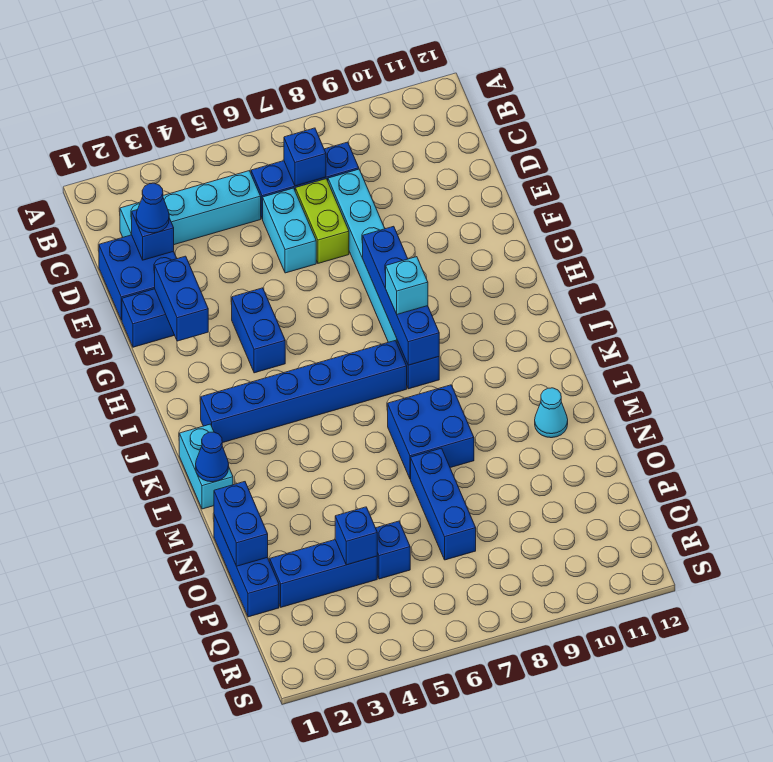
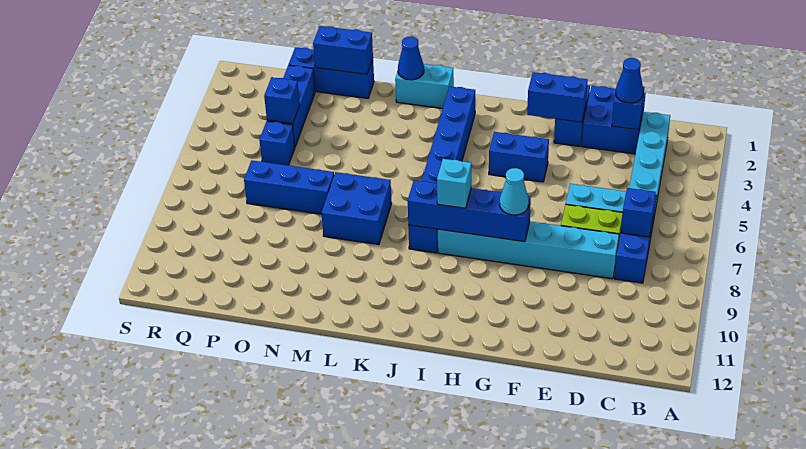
cyan 1x1 cone [535,388,568,438] -> cyan 1x1 cone moved to [500,168,529,215]

